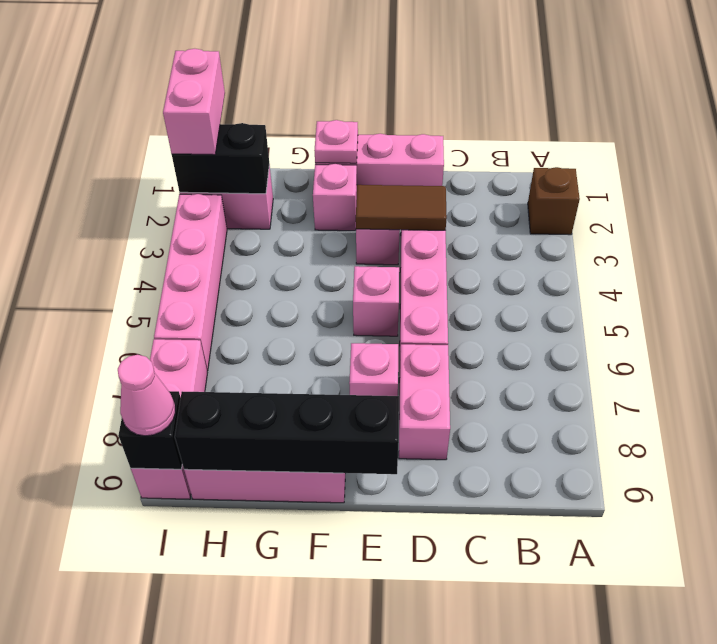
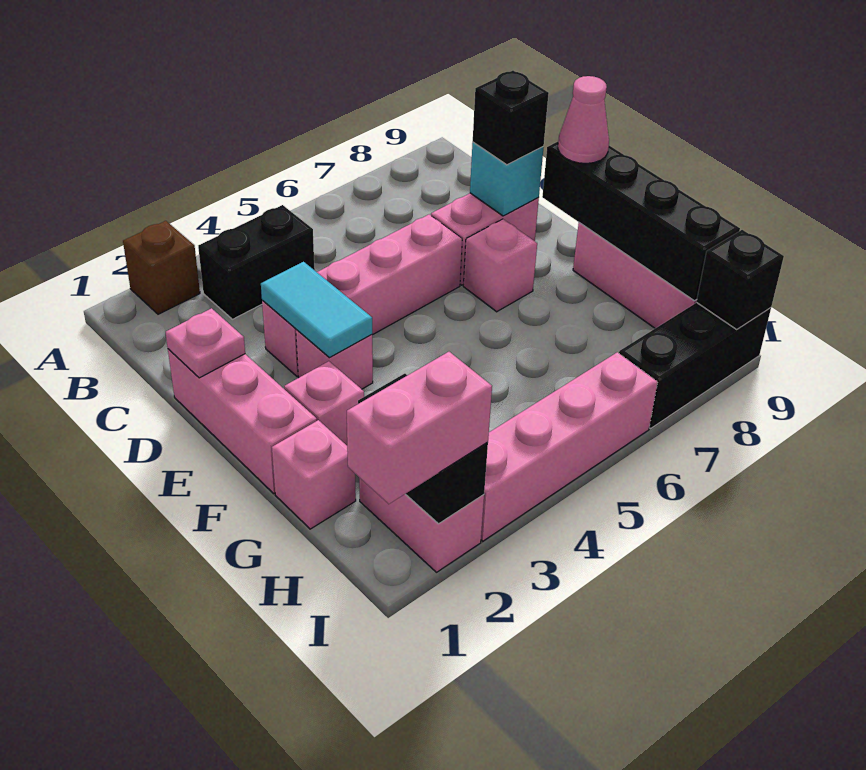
none -> black 1x2 brick [198,205,315,319]
brown 1x2 tile [356,185,447,230] -> cyan 1x2 tile [261,262,372,358]
none -> cyan 1x1 brick [470,142,544,216]
none -> black 1x1 brick [473,71,549,165]
pink 1x1 brick [353,266,399,336] -> pink 1x1 brick moved to [272,420,356,529]
pink 1x1 plate [314,120,358,163] -> pink 1x1 plate moved to [165,308,245,378]
pink 1x3 brick [131,339,207,499] -> black 1x3 brick [619,303,771,428]
pink 1x1 cone [118,355,175,436] -> pink 1x1 cone moved to [558,76,609,163]

